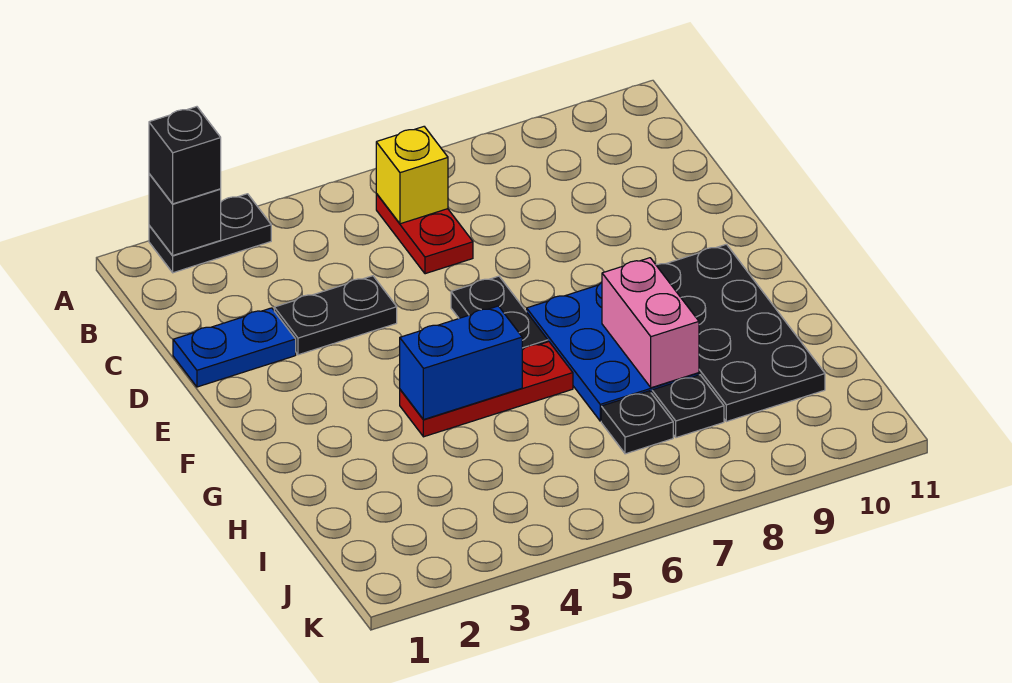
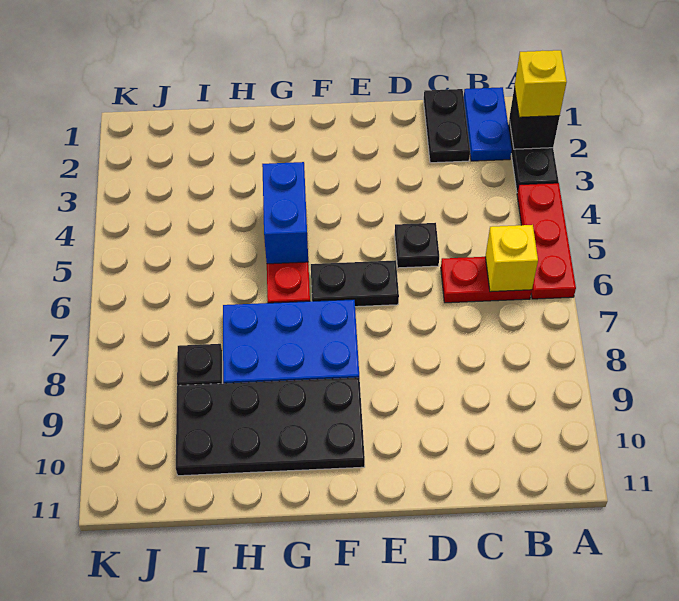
black 1x1 brick [149,107,221,204] -> yellow 1x1 brick [514,50,567,117]
none -> red 1x3 plate [517,183,576,299]
blue 1x2 plate [173,308,296,387] -> blue 1x2 plate moved to [464,87,512,161]
black 1x2 plate [274,276,397,355] -> black 1x2 plate moved to [424,89,470,163]
pink 1x2 brick [602,258,699,388] -> none
black 1x1 plate [601,391,673,454] -> black 1x1 plate moved to [395,223,439,268]

